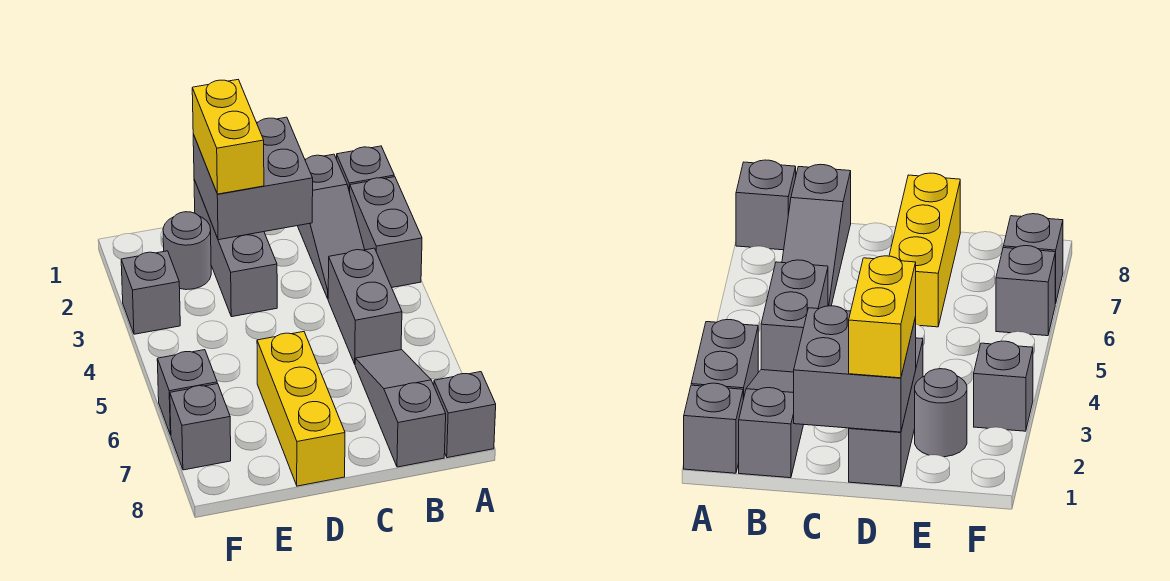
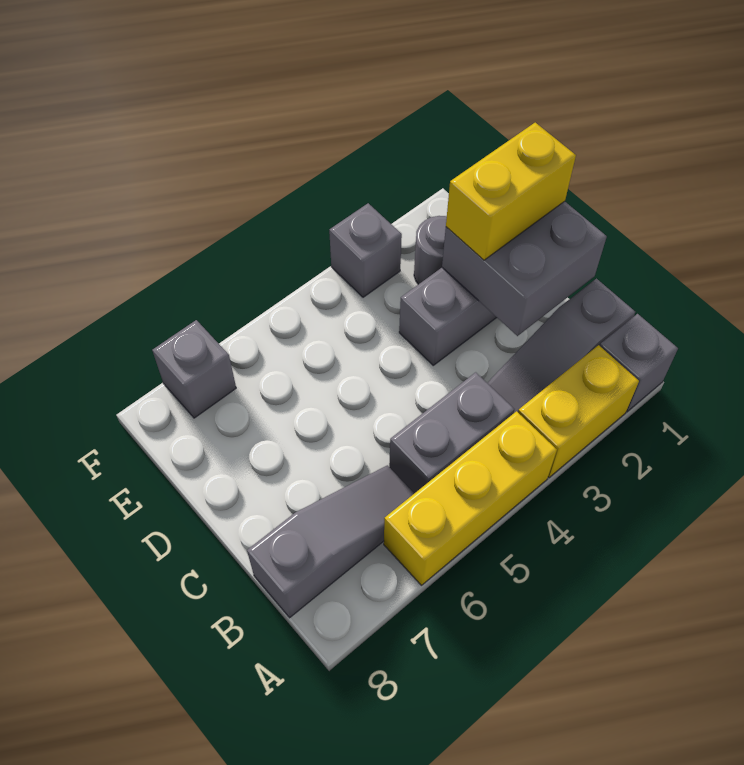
grey 1x2 brick [350,177,422,287] -> yellow 1x2 brick [518,345,639,478]
grey 1x1 brick [434,372,496,458] -> none
yellow 1x3 brick [257,332,345,486] -> yellow 1x3 brick moved to [384,411,557,585]
grey 1x1 brick [157,350,217,435] -> none

